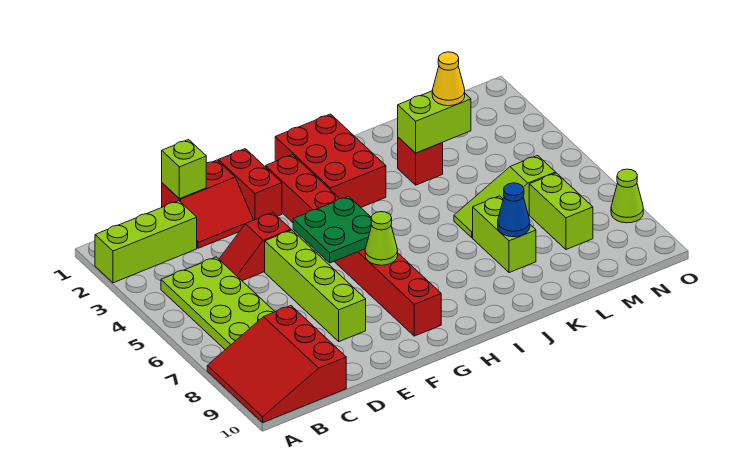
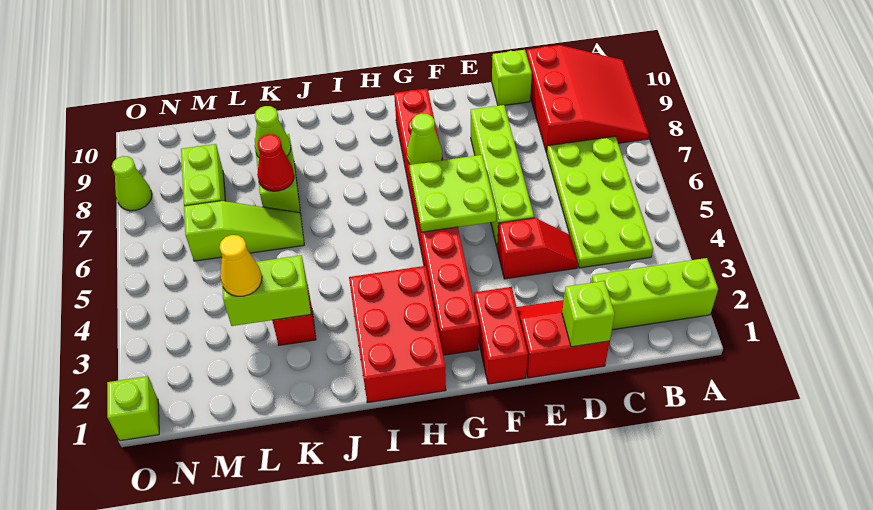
none -> lime 1x1 brick [492,50,532,106]
green 2x2 plate [293,196,372,263] -> lime 2x2 plate [410,155,496,232]
none -> red 1x1 cone [257,134,294,191]
blue 1x1 cone [498,183,530,237] -> lime 1x1 cone [255,106,291,157]
none -> lime 1x1 brick [107,376,159,441]

